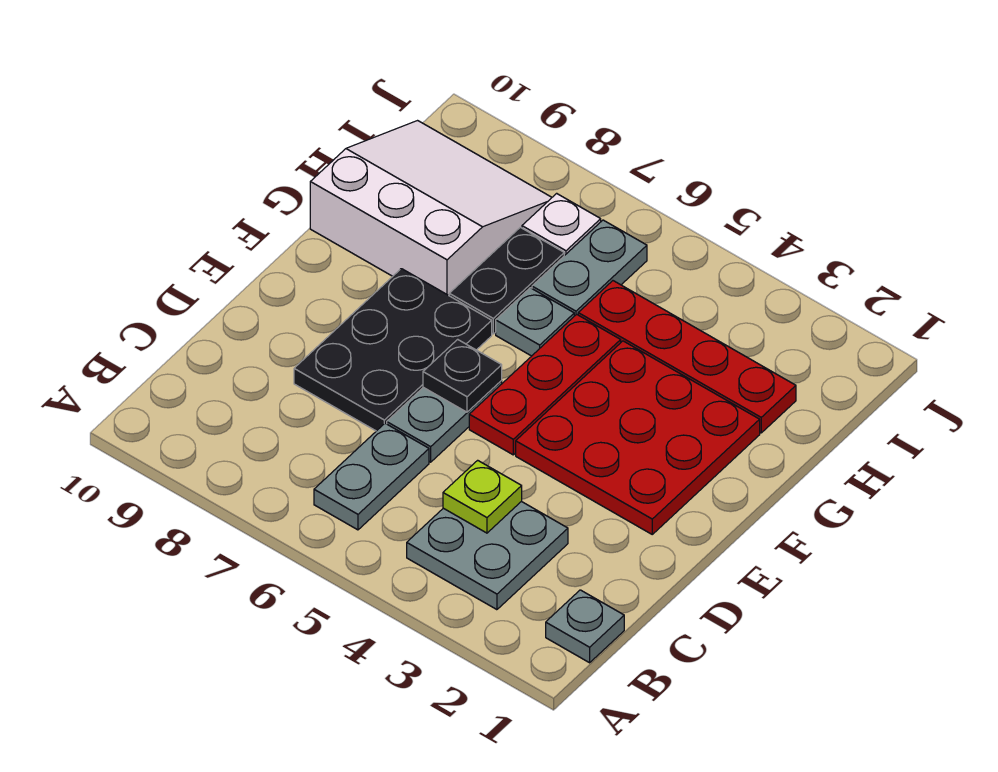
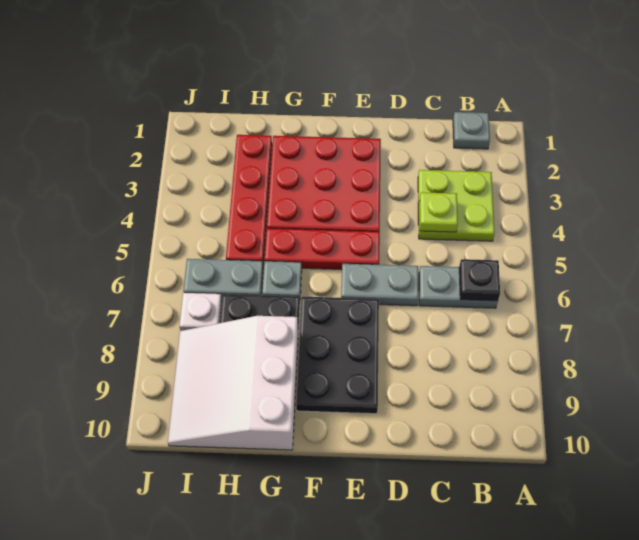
grey 2x2 plate [407,501,568,610] -> lime 2x2 plate [418,170,495,241]
black 2x3 plate [294,269,492,431] -> black 2x3 plate turned to [296,297,379,414]
black 1x1 plate [423,339,502,412] -> black 1x1 plate moved to [459,259,500,301]

